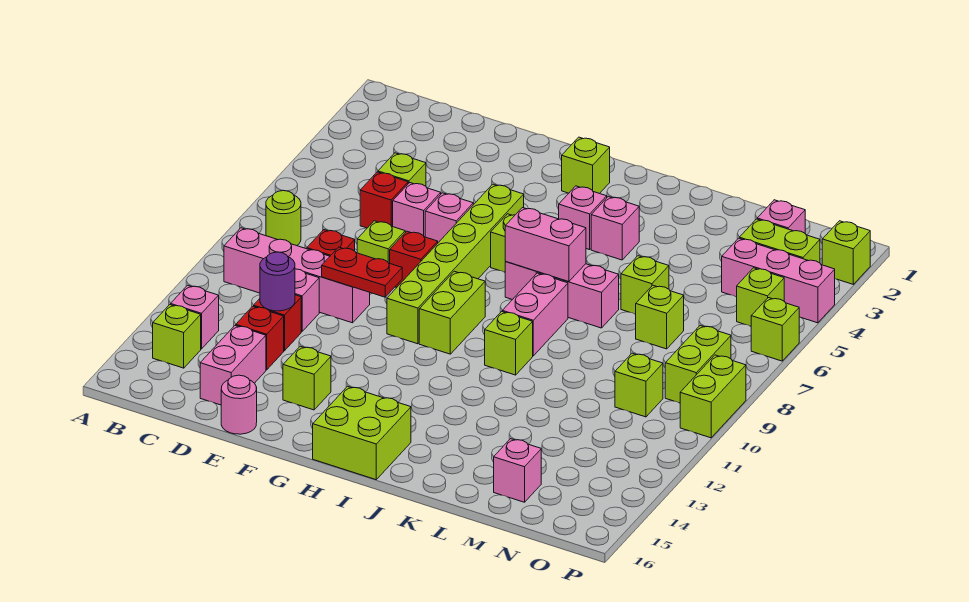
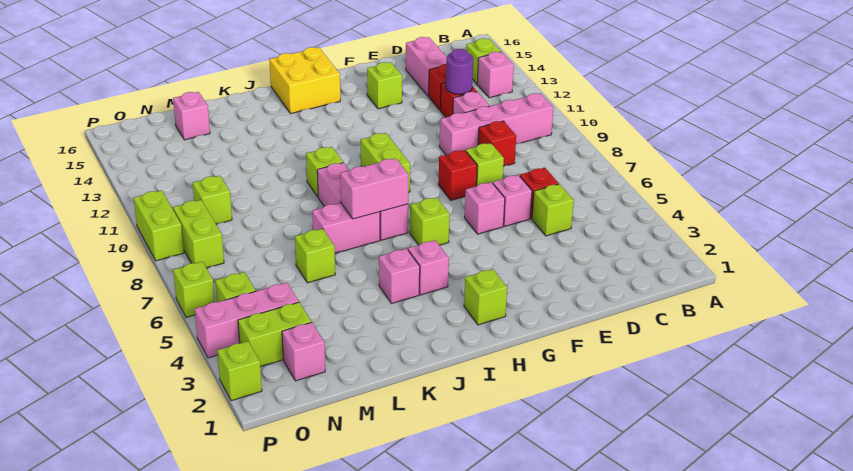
lime 1x1 round brick [266,191,301,246] -> none
red 1x2 plate [322,247,402,297] -> none
pink 1x1 round brick [221,375,257,434] -> none
lime 1x6 brick [387,184,524,344] -> none
lime 2x2 brick [313,386,411,480] -> yellow 2x2 brick [269,47,340,114]
lime 1x1 brick [636,285,684,349] -> none

